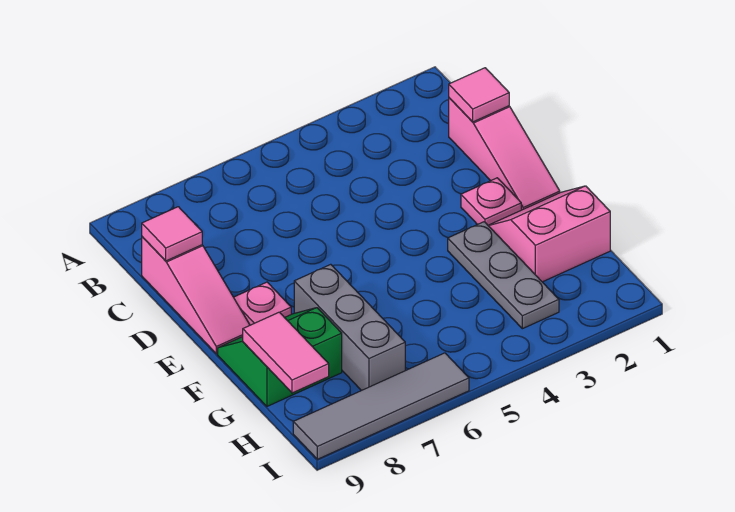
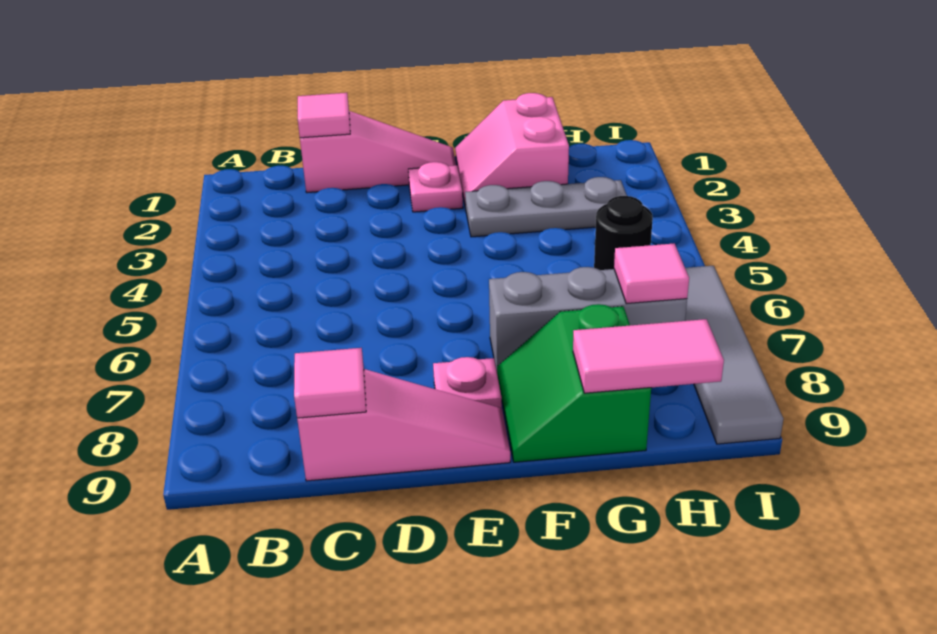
none -> black 1x1 round brick [594,196,653,270]
none -> pink 1x1 tile [614,243,689,304]

